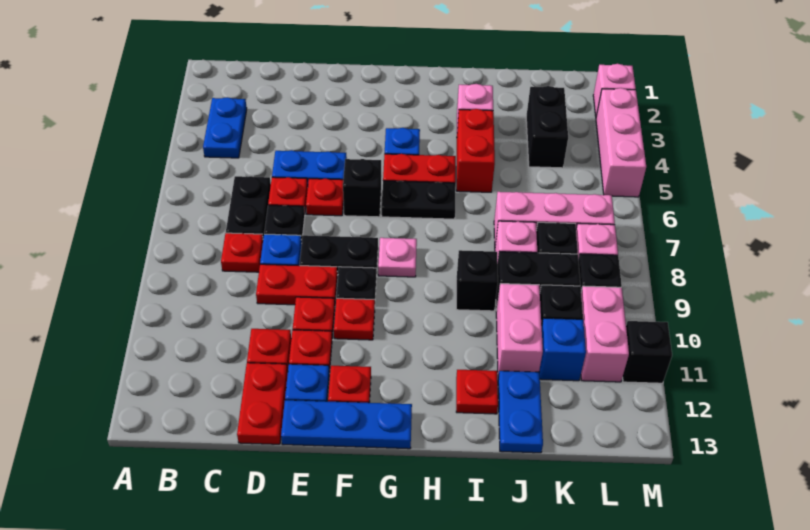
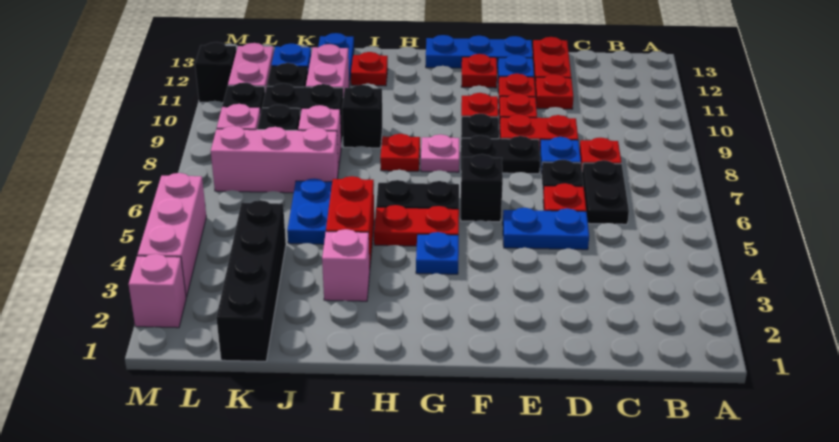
blue 1x2 plate [203,97,247,158] -> blue 1x2 plate moved to [287,178,332,244]
red 1x1 plate [306,179,344,216] -> red 1x1 plate moved to [380,134,420,171]
black 1x2 brick [526,86,568,168] -> black 1x4 brick [216,200,286,361]

